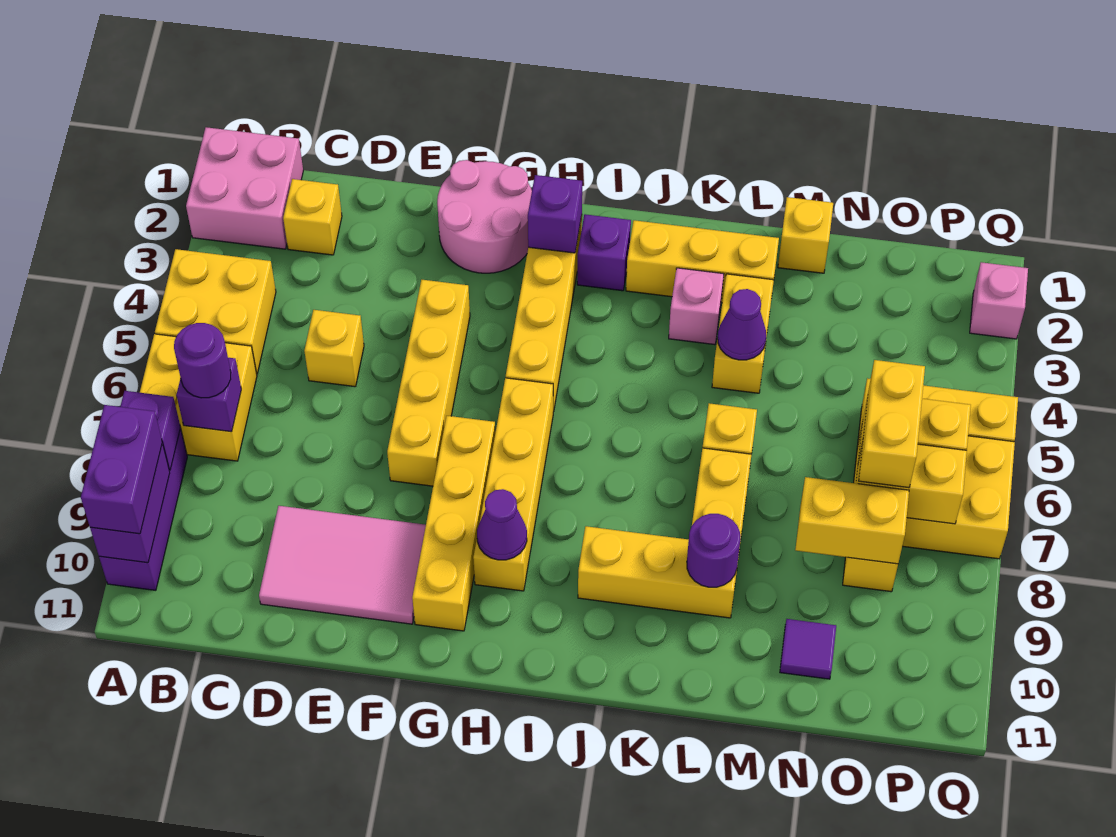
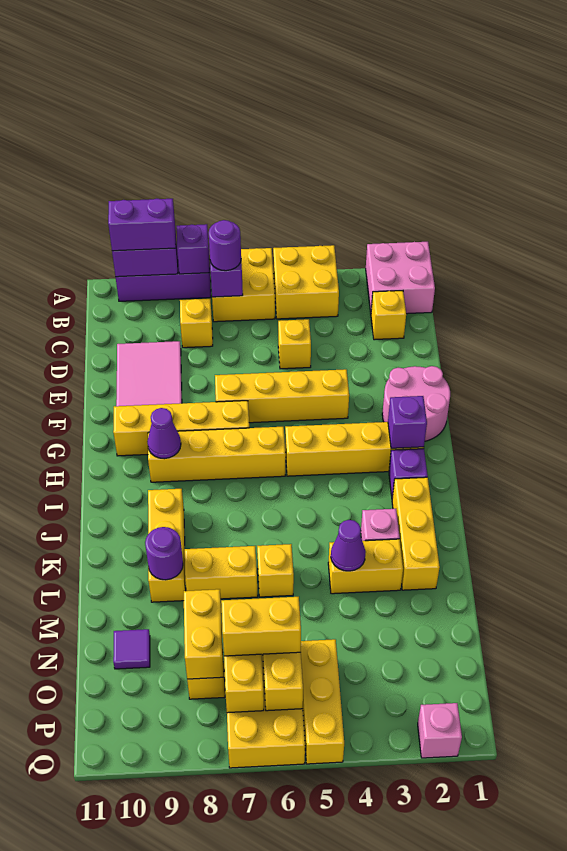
yellow 1x1 brick [778,197,833,273] -> yellow 1x1 brick moved to [180,299,213,348]

